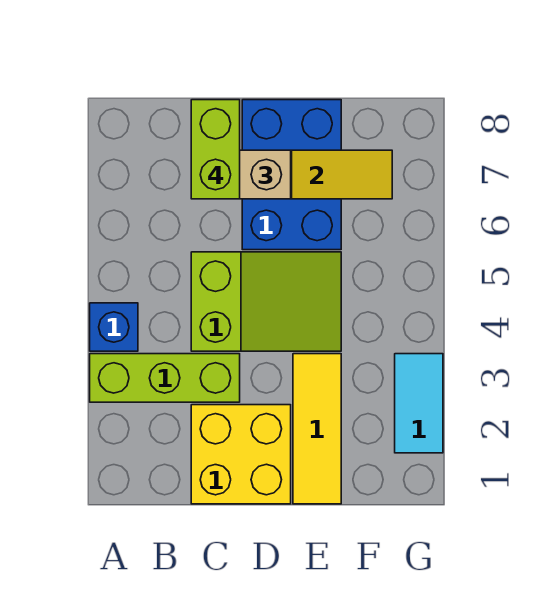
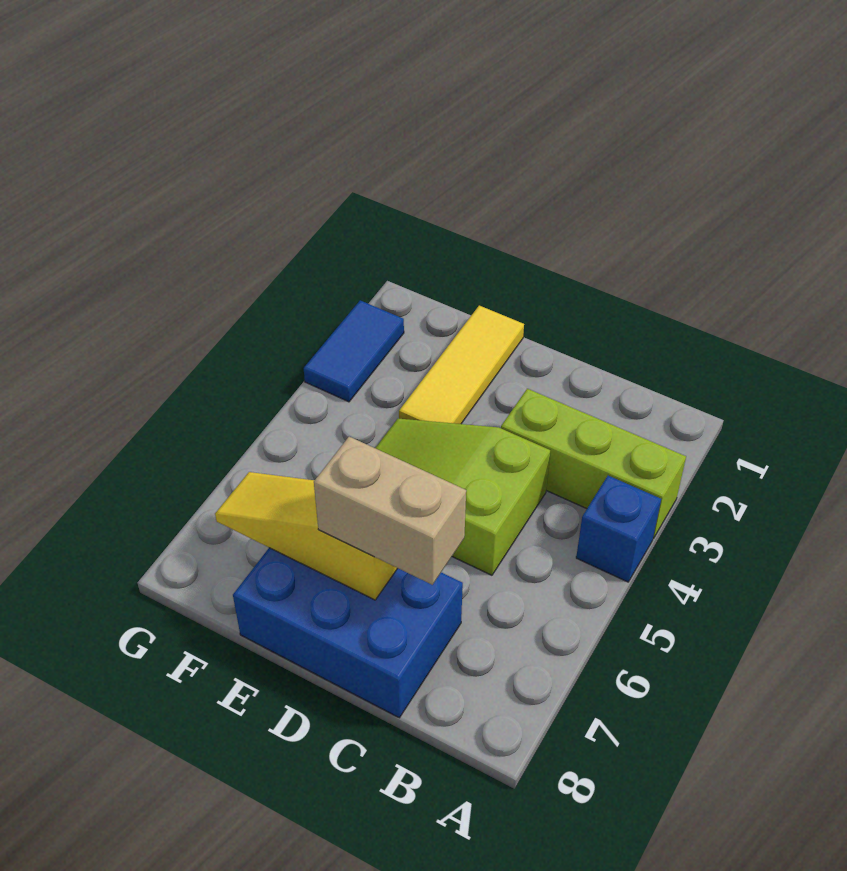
yellow 2x2 brick [191,405,291,504] -> none
lime 1x2 brick [191,100,240,199] -> none
blue 2x3 brick [242,100,341,250] -> blue 2x3 brick turned to [233,548,463,718]
cyan 1x2 tile [395,354,443,453] -> blue 1x2 tile [304,300,404,402]

